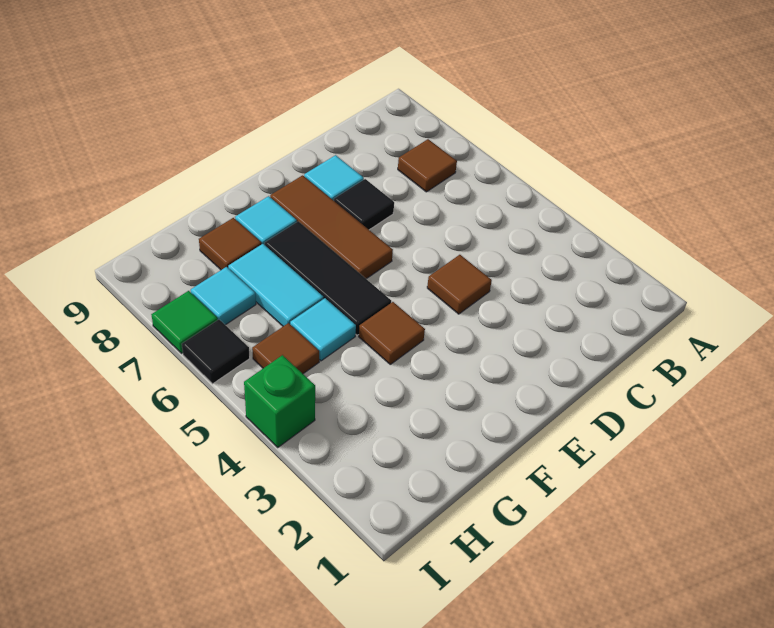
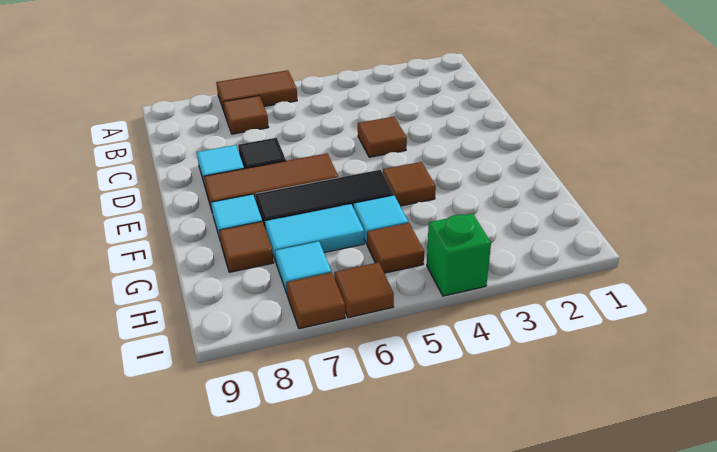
none -> brown 1x2 tile [216,70,297,111]
black 1x1 tile [182,320,250,384] -> brown 1x1 tile [334,262,394,318]
green 1x1 tile [151,291,218,353] -> brown 1x1 tile [286,272,345,329]

